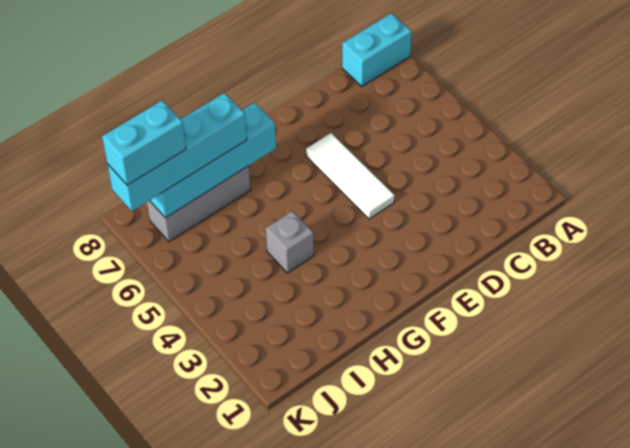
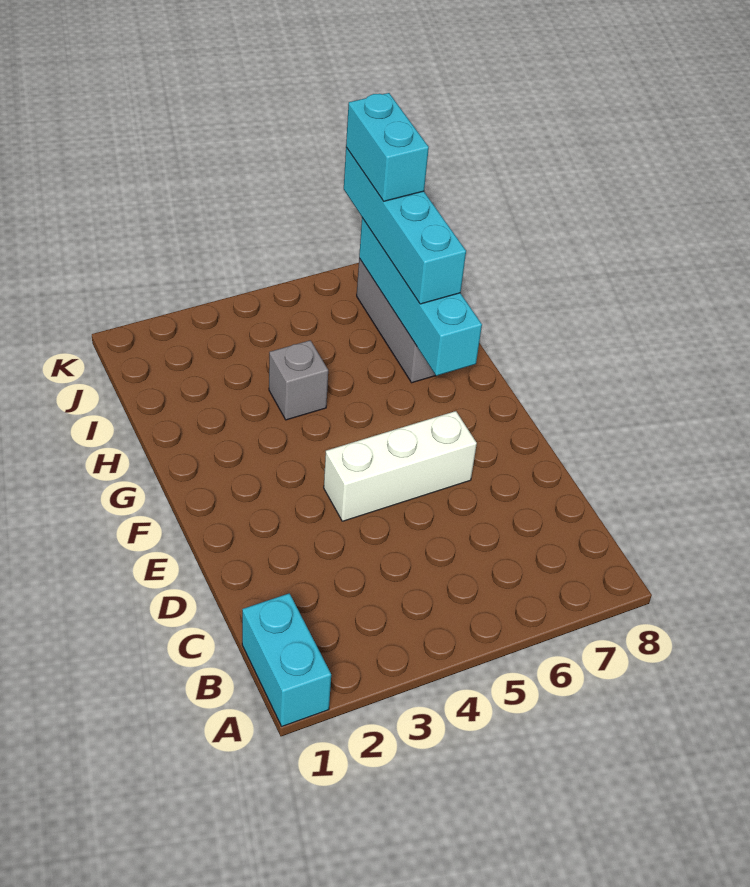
cyan 1x2 brick [342,13,412,86] -> cyan 1x2 brick moved to [242,593,331,726]
white 1x3 tile [306,133,395,219] -> white 1x3 brick [324,411,477,521]

